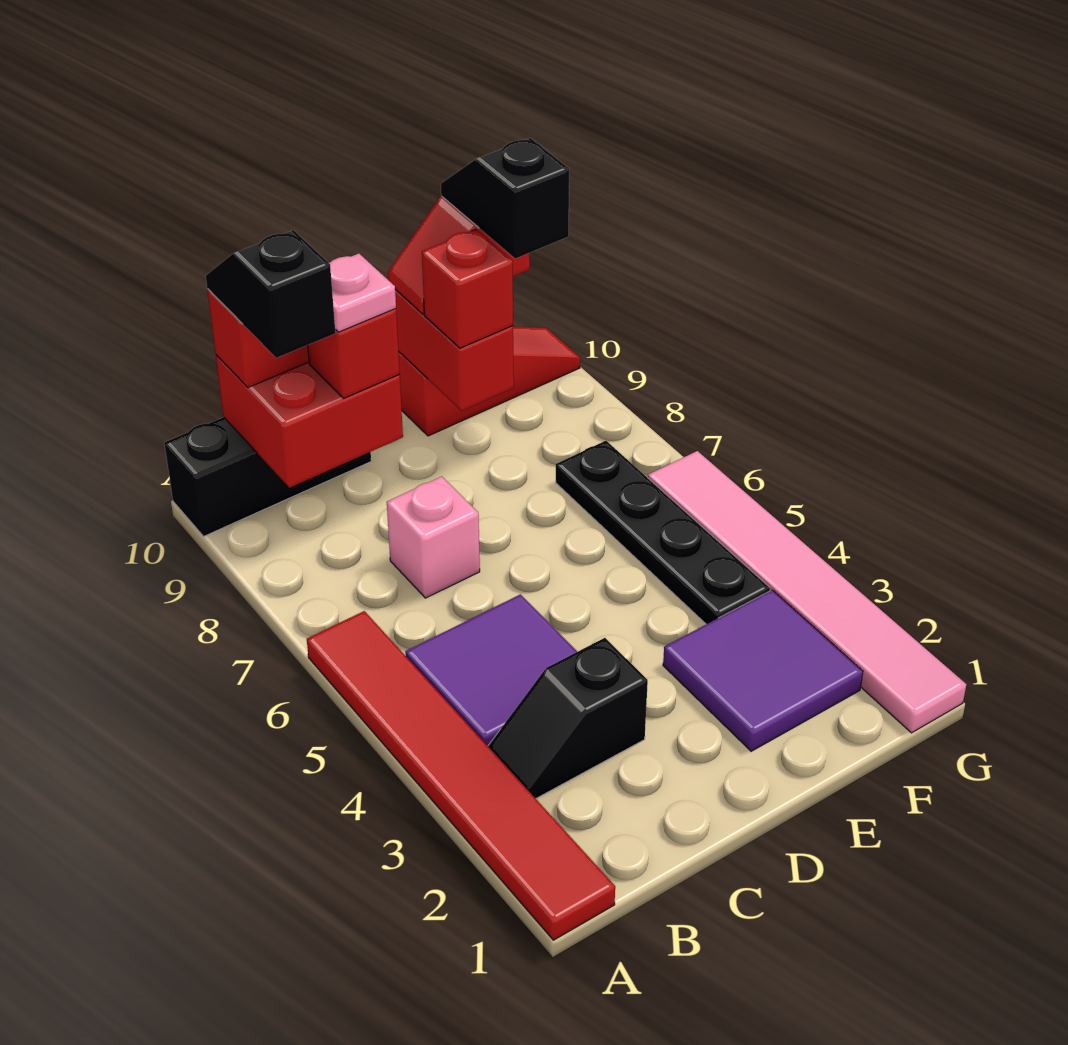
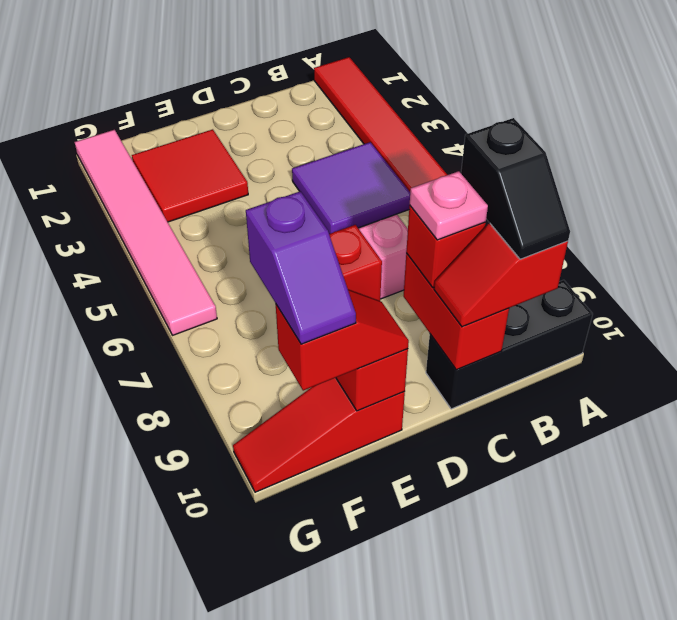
black 1x2 slope [488,638,648,799] -> none
red 2x2 brick [216,355,403,488] -> red 1x2 brick [403,253,509,370]
purple 2x2 tile [663,590,863,751] -> red 2x2 tile [132,129,248,222]
black 1x4 plate [556,441,770,624] -> none
black 1x2 slope [441,138,569,259] -> purple 1x2 slope [246,191,356,344]

